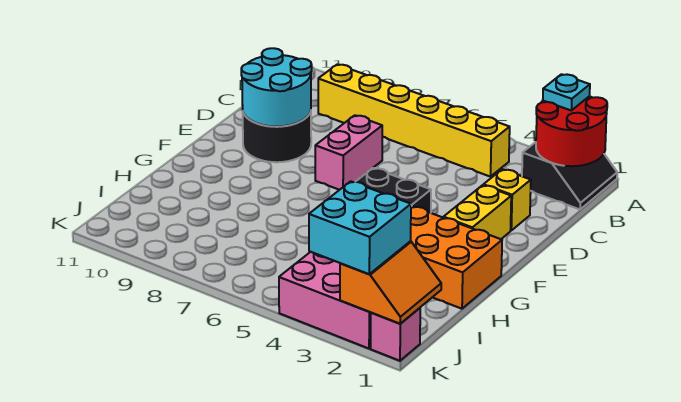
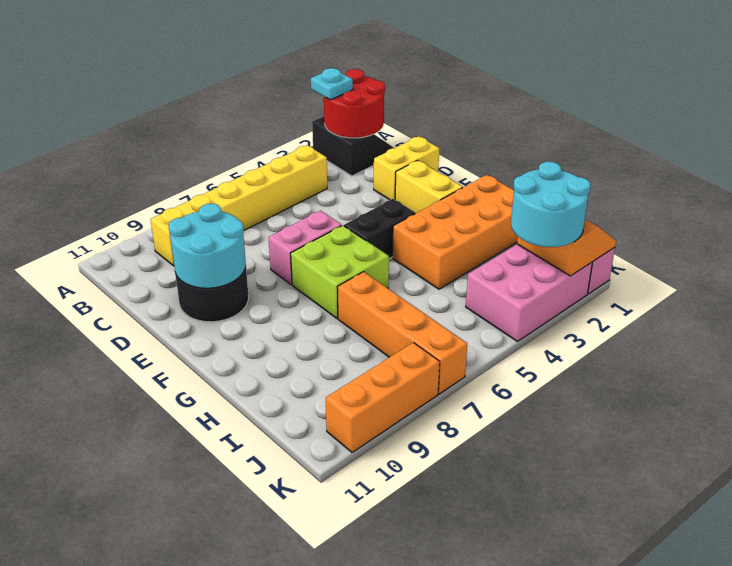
yellow 1x1 brick [483,169,531,230] -> yellow 1x2 brick [374,136,439,200]
pink 1x2 brick [315,115,382,190] -> pink 1x2 brick turned to [268,210,342,285]
none -> lime 2x2 brick [291,225,389,318]
none -> orange 1x4 brick [338,272,467,394]
cyan 2x2 brick [309,181,411,274] -> cyan 2x2 round brick [511,162,590,247]
none -> orange 1x3 brick [326,343,440,452]

